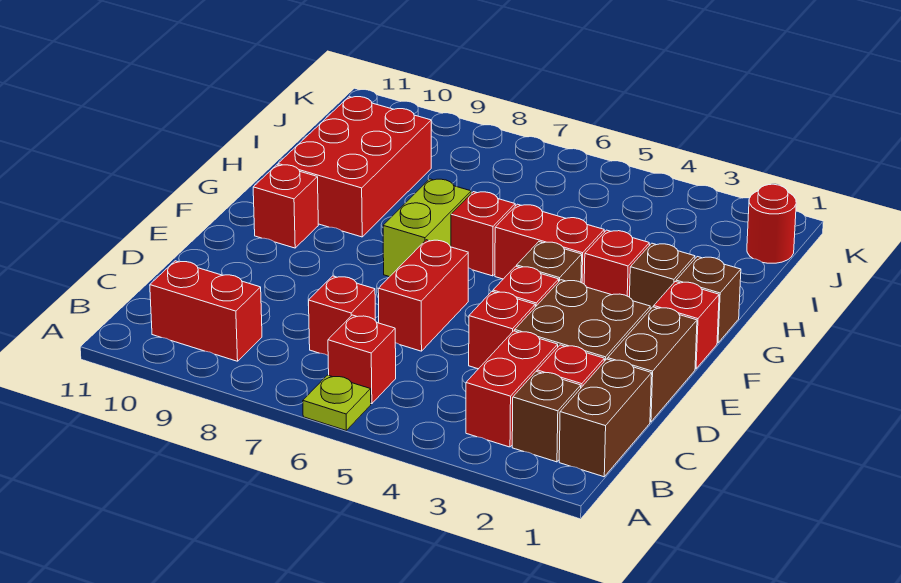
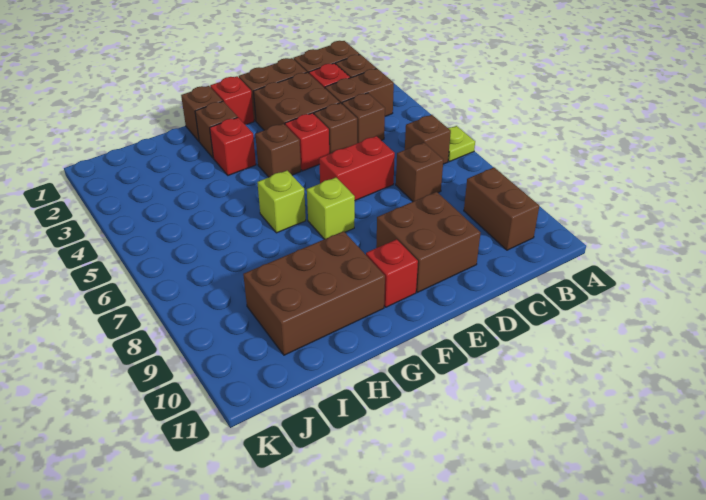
red 1x2 brick [466,331,558,447] -> brown 1x2 brick [325,69,394,116]
red 1x1 brick [328,315,396,404] -> brown 1x1 brick [405,115,451,164]
red 1x2 brick [150,261,262,361] -> brown 1x2 brick [464,168,539,250]
none -> brown 1x1 brick [342,93,385,143]
red 1x1 brick [309,276,375,355] -> brown 1x1 brick [396,143,443,201]
red 1x1 brick [469,292,535,369] -> brown 1x1 brick [314,103,357,154]
none -> brown 2x2 brick [376,192,480,292]
lime 1x2 brick [383,179,471,277] -> lime 1x1 brick [307,178,355,239]
red 1x2 brick [495,204,604,284] -> none
red 1x1 brick [451,192,515,276] -> lime 1x1 brick [257,170,306,233]
red 2x3 brick [278,97,431,237] -> brown 2x3 brick [243,231,385,355]
red 1x1 round brick [747,184,796,263] -> none

